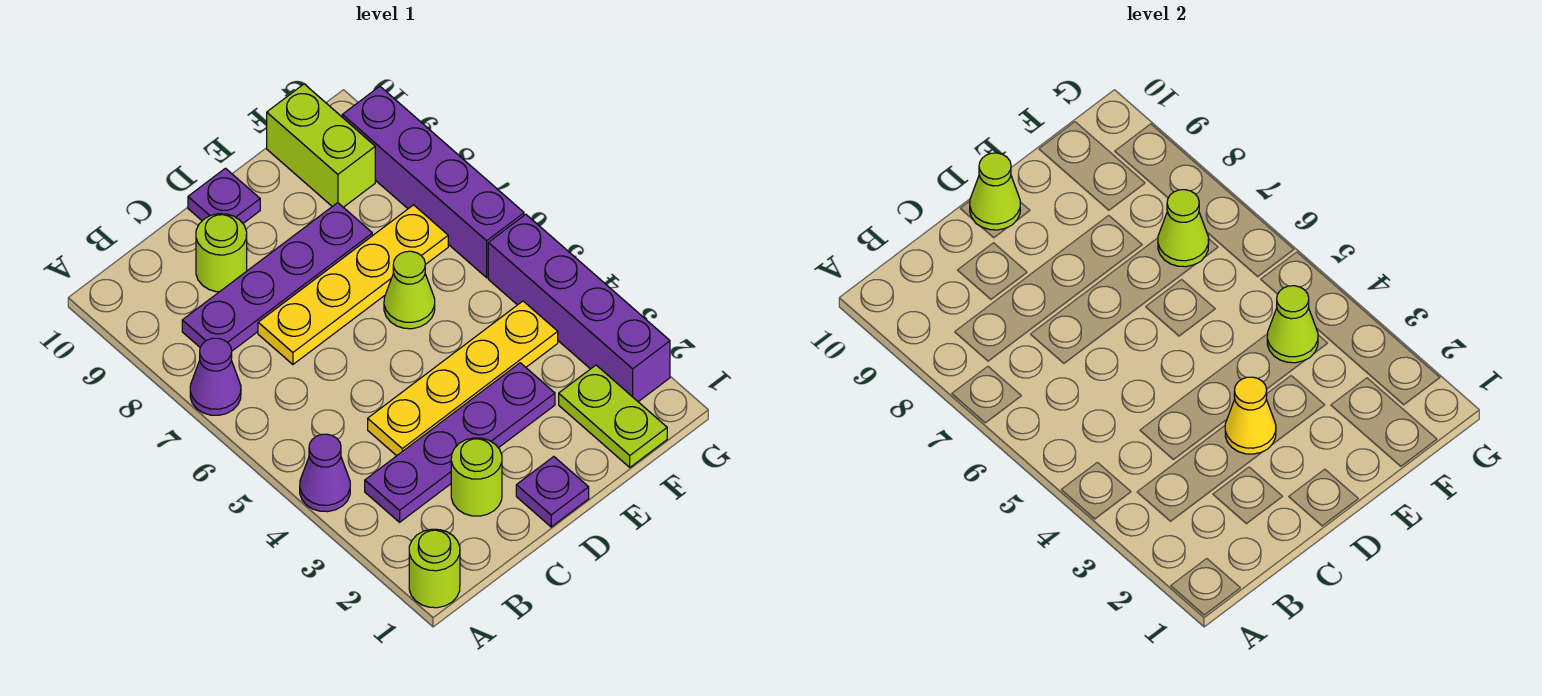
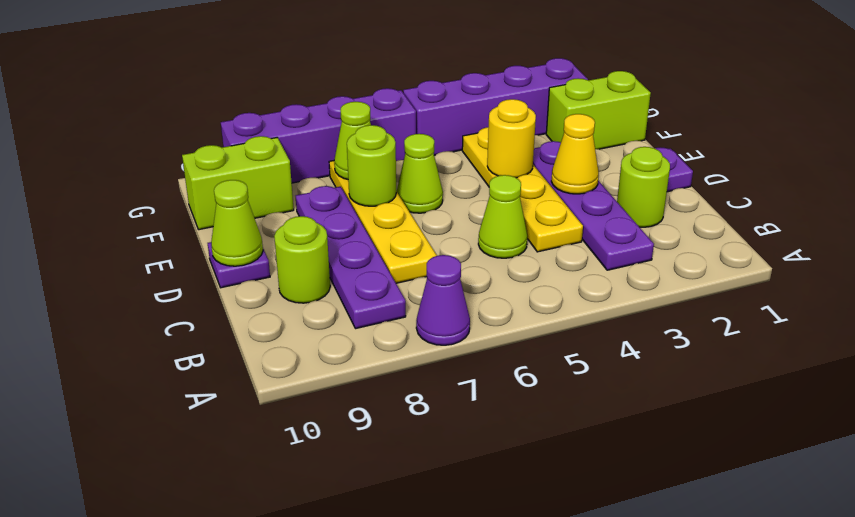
lime 1x1 round brick [409,529,460,608] -> lime 1x1 round brick moved to [347,125,396,206]
purple 1x1 cone [300,434,350,512] -> none
none -> yellow 1x1 round brick [487,99,536,178]
lime 1x2 plate [559,365,667,467] -> lime 1x2 brick [546,71,651,149]
lime 1x1 cone [1267,286,1318,363] -> lime 1x1 cone moved to [478,175,527,258]

